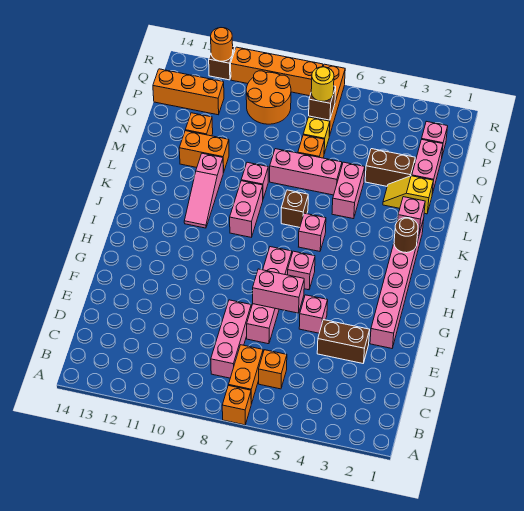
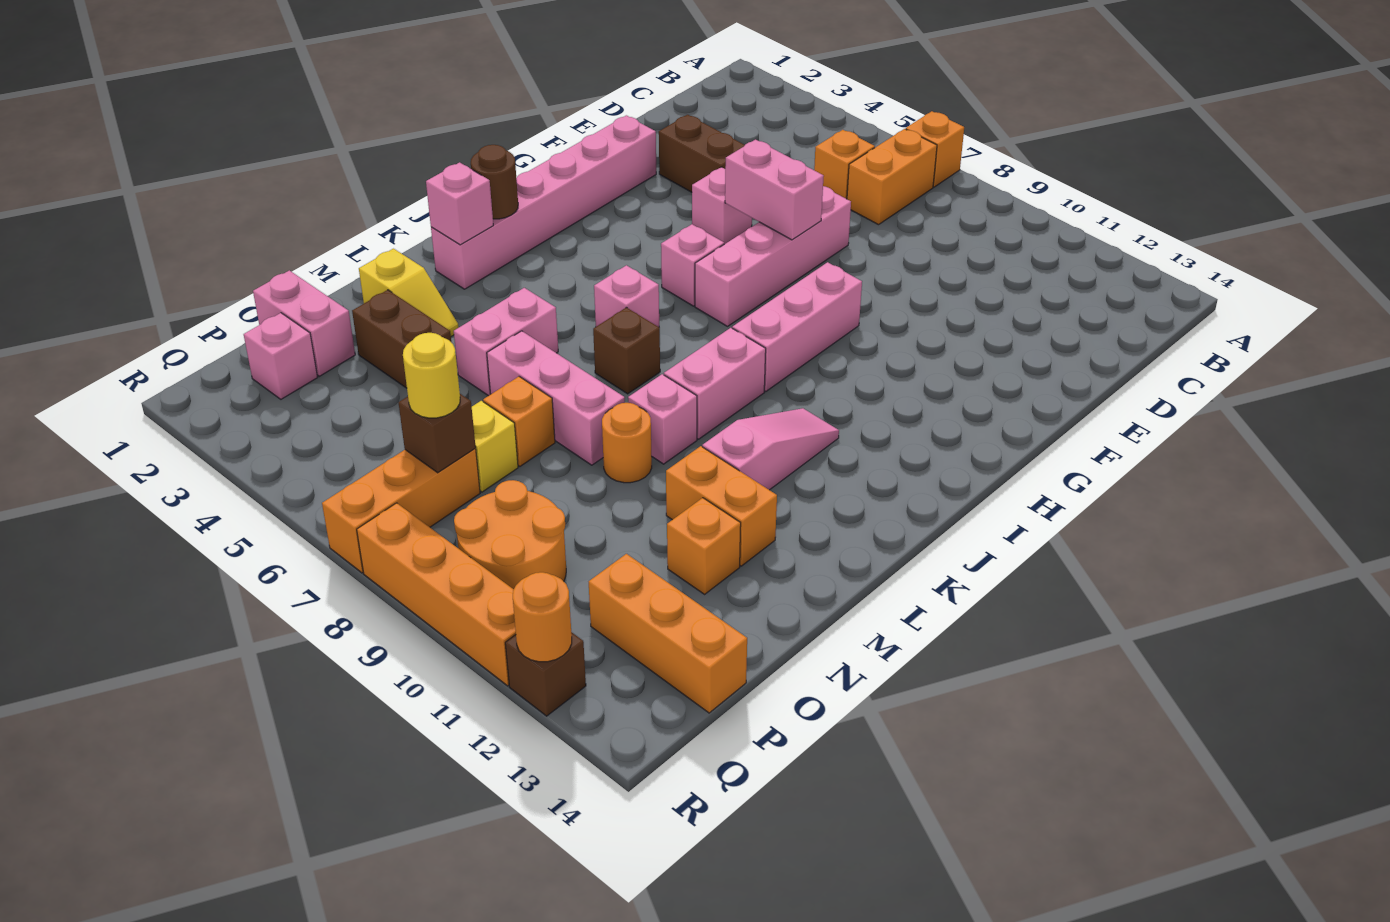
pink 1x3 brick [211,300,251,378] -> pink 1x3 brick moved to [732,262,862,392]
none -> orange 1x1 round brick [602,403,652,483]
pink 1x2 brick [412,139,443,194] -> pink 1x2 brick turned to [253,270,355,376]

